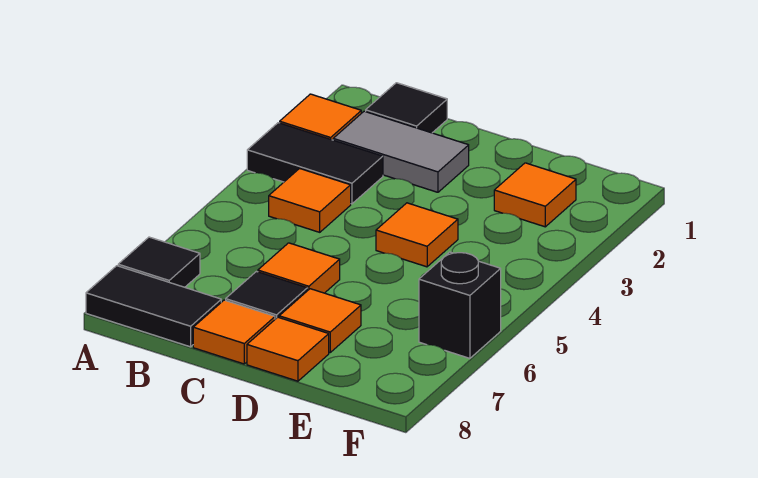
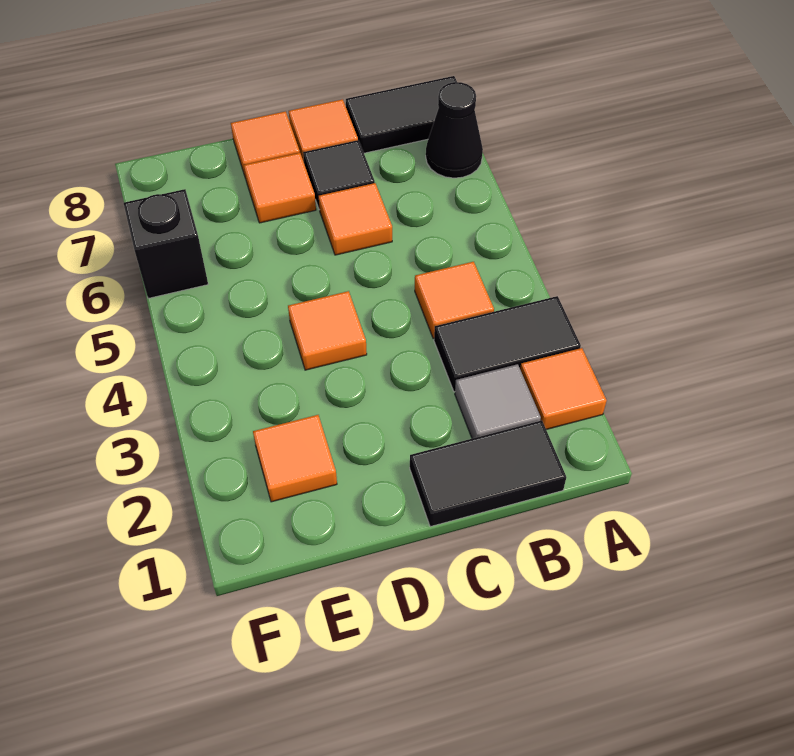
black 1x1 tile [118,237,200,287] -> black 1x1 cone [426,82,483,178]
black 1x1 tile [366,83,447,133] -> black 1x2 tile [410,420,566,527]
grey 1x2 tile [333,111,469,192] -> grey 1x1 tile [455,364,541,439]

